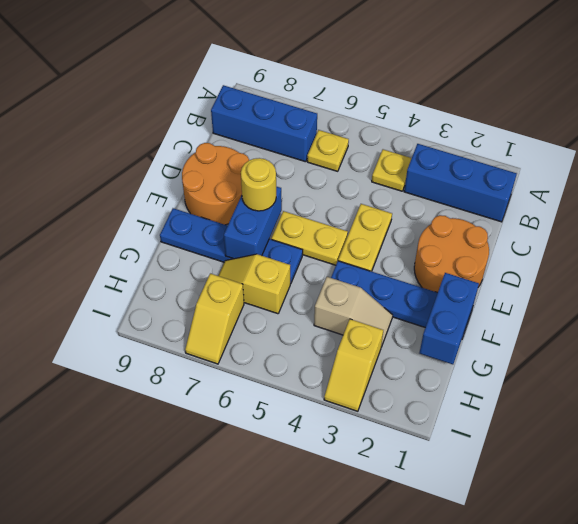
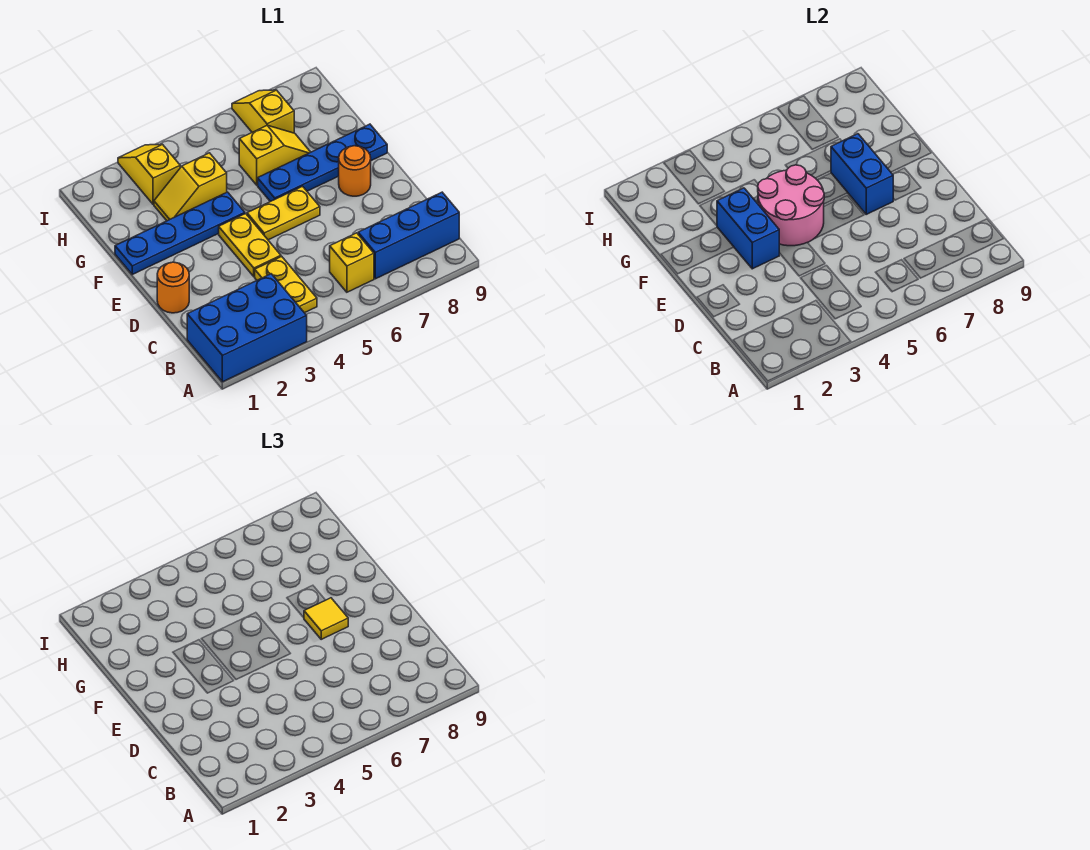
blue 1x3 brick [404,144,517,222] -> blue 2x3 brick [187,274,307,382]
yellow 1x1 plate [372,149,412,191] -> yellow 1x2 plate [255,256,317,313]
yellow 1x1 plate [307,130,349,171] -> yellow 1x1 brick [330,233,374,292]
orange 2x2 round brick [414,215,489,293] -> orange 1x1 round brick [157,262,189,313]
orange 2x2 round brick [182,143,249,225] -> orange 1x1 round brick [339,146,371,196]
none -> pink 2x2 round brick [758,165,824,246]
yellow 1x1 round brick [241,158,276,211] -> yellow 1x1 tile [304,598,348,639]
blue 1x2 brick [419,273,479,364] -> blue 1x2 brick moved to [717,188,779,269]
tan 1x2 slope [314,277,393,347] -> yellow 1x2 slope [154,153,227,221]

